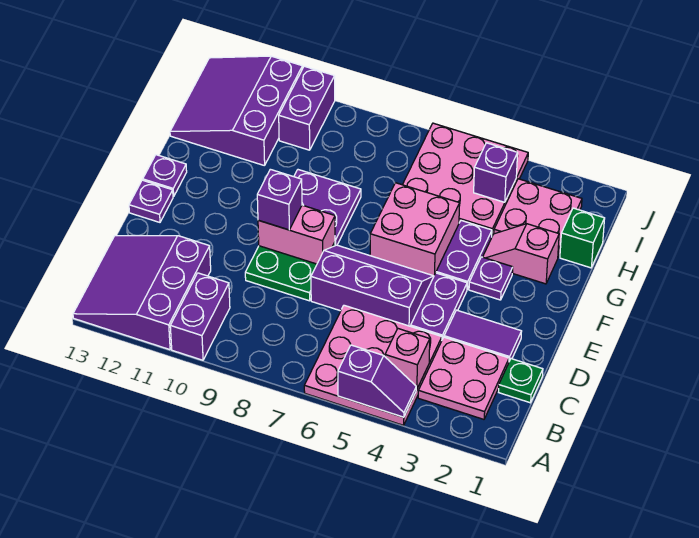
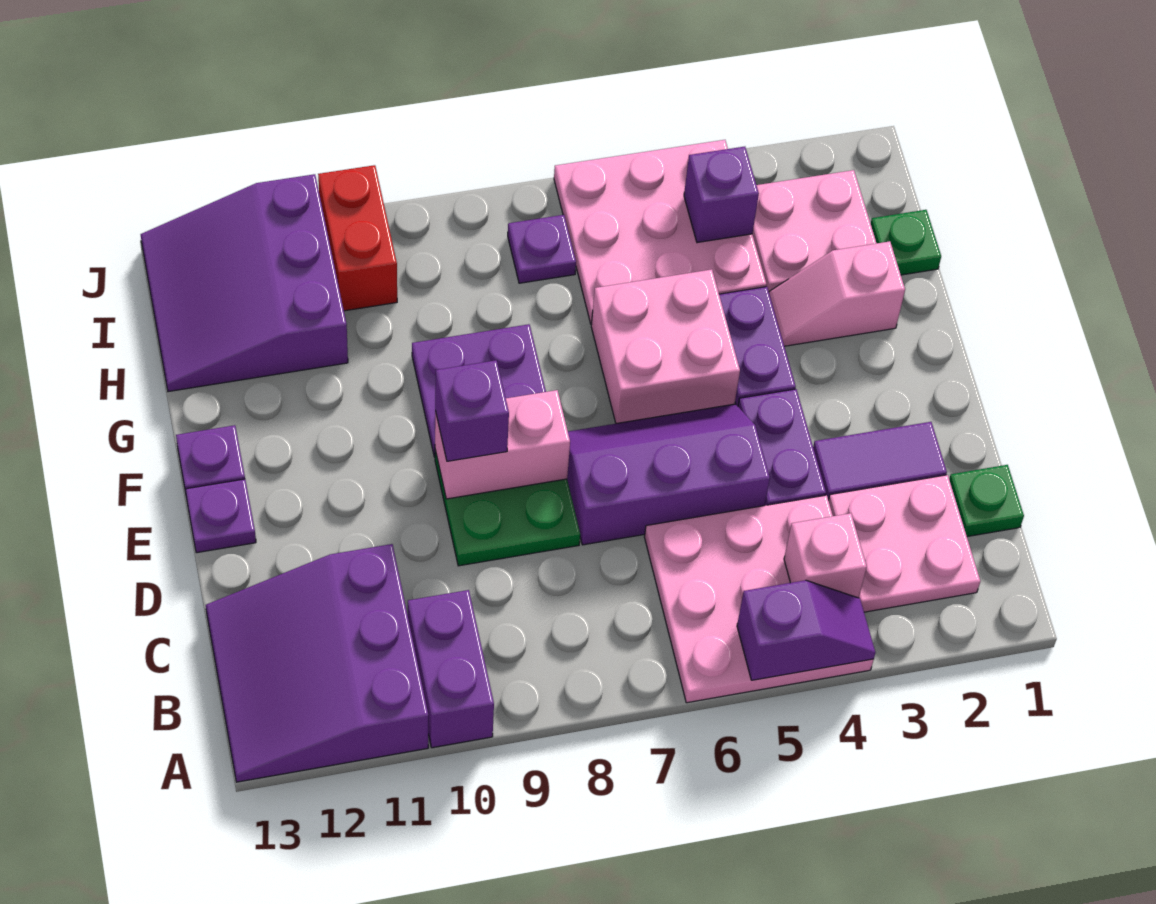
purple 1x1 plate [469,257,513,300] -> purple 1x1 plate moved to [508,215,576,283]
green 1x1 brick [560,208,605,268] -> green 1x1 plate [871,210,941,275]
purple 1x2 brick [279,66,335,150] -> red 1x2 brick [318,165,397,311]

